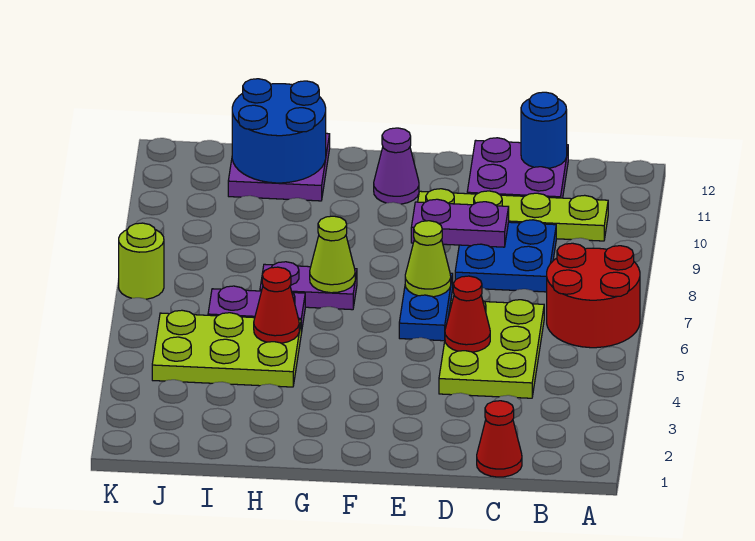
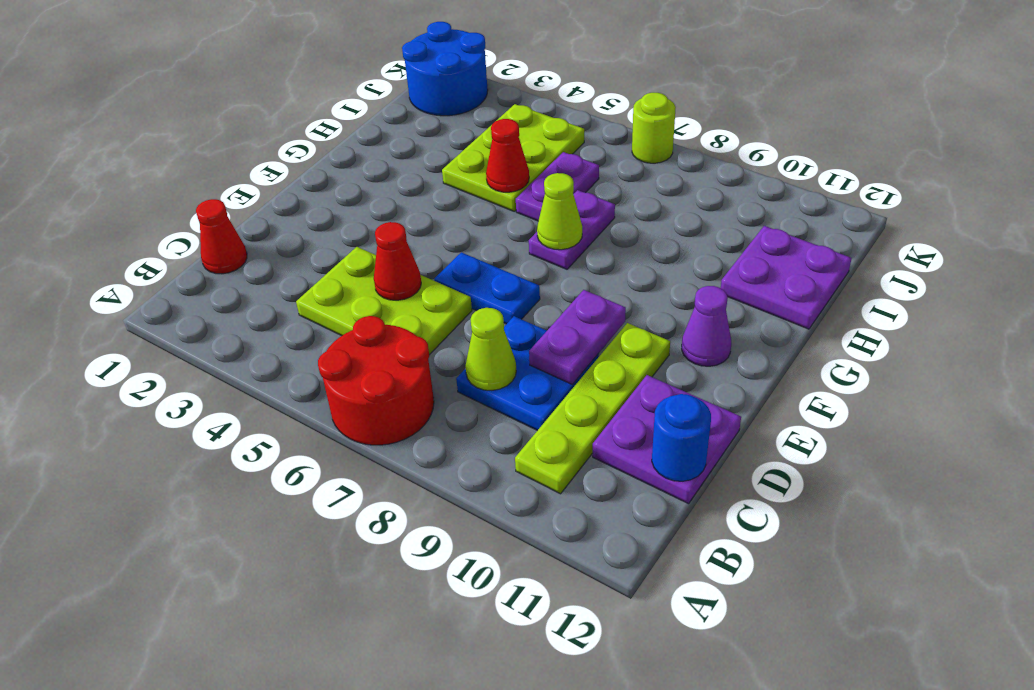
lime 1x1 cone [405,221,451,297] -> lime 1x1 cone moved to [465,308,516,390]
blue 2x2 round brick [232,79,326,183] -> blue 2x2 round brick moved to [402,22,488,116]

